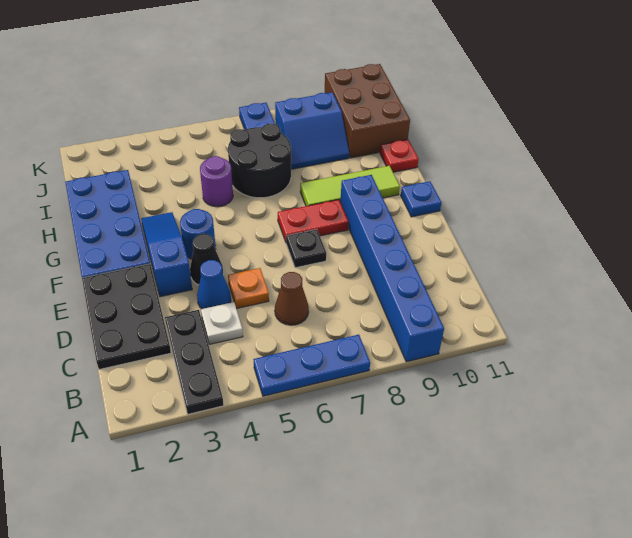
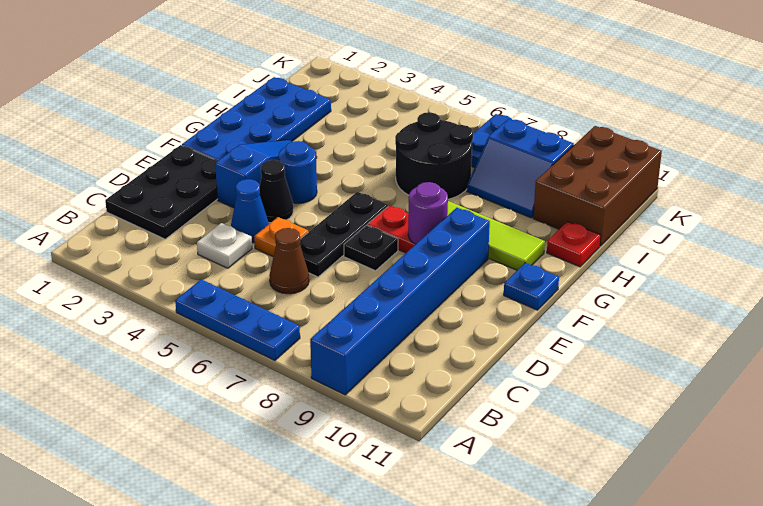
black 1x3 plate [165,310,224,414] -> black 1x3 plate moved to [300,192,388,277]
purple 1x1 round brick [200,156,233,207] -> purple 1x1 round brick moved to [408,182,448,244]

